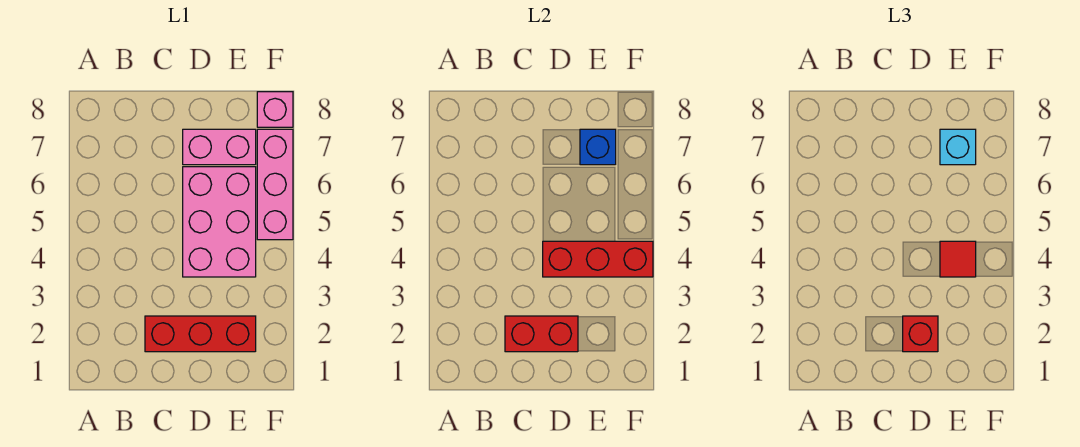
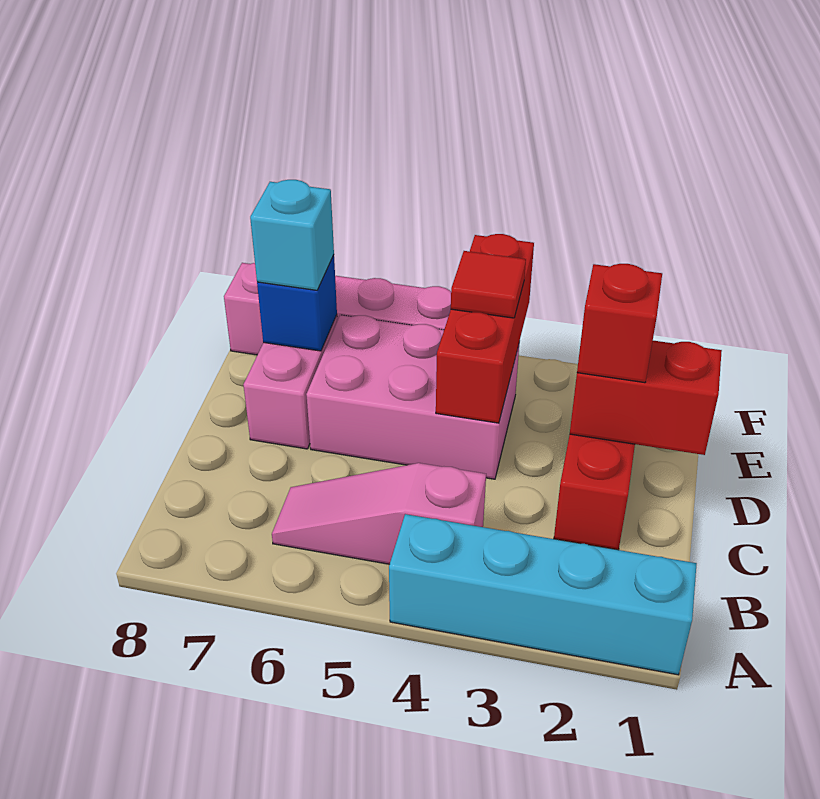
none -> cyan 1x4 brick [389,514,697,675]
none -> pink 1x3 slope [272,463,486,564]
red 1x2 brick [505,316,578,352] -> red 1x2 brick turned to [570,341,722,455]

